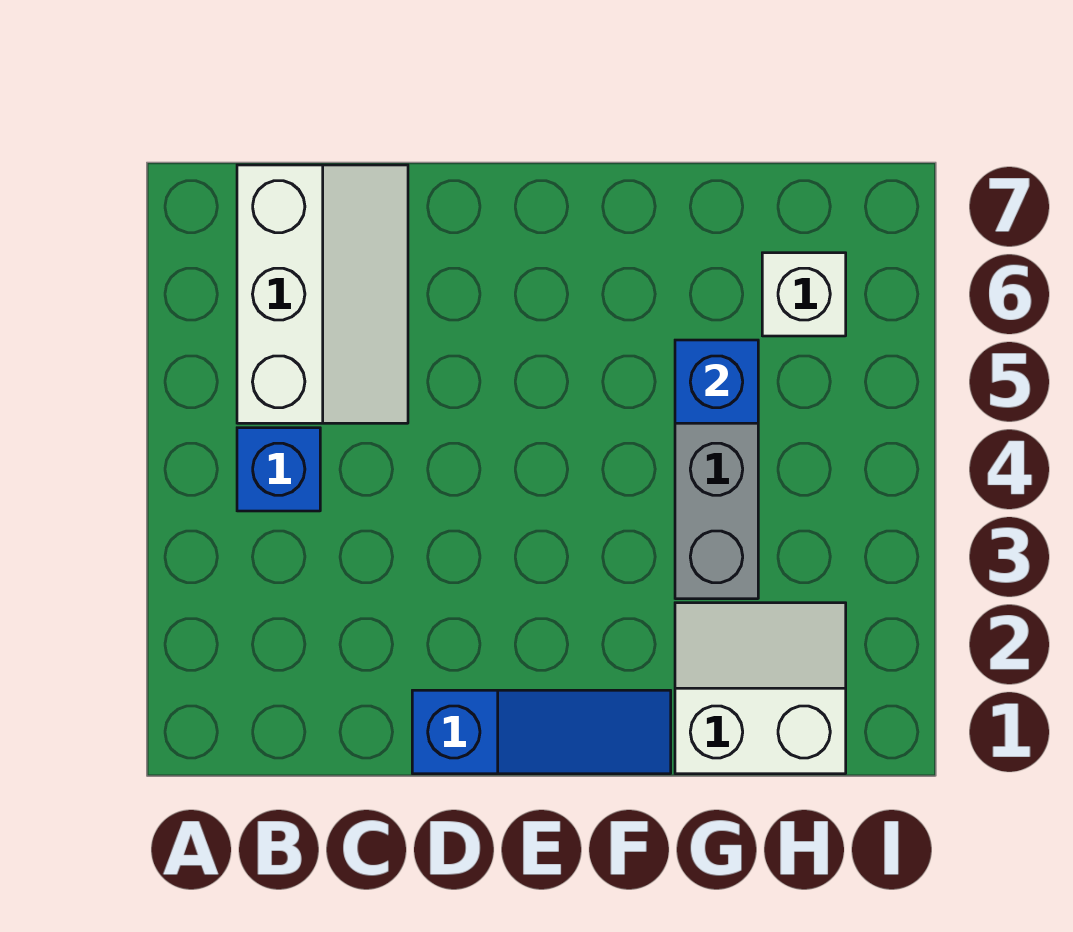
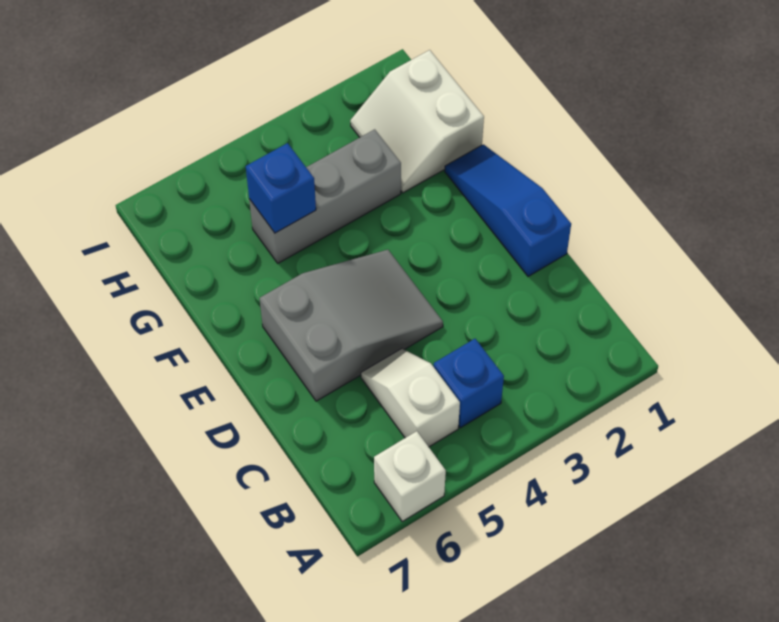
white 2x3 slope [237,165,408,423] -> white 1x2 slope [361,349,460,447]
none -> grey 2x3 slope [260,250,443,401]
white 1x1 brick [762,253,846,336] -> white 1x1 brick moved to [374,431,446,521]

